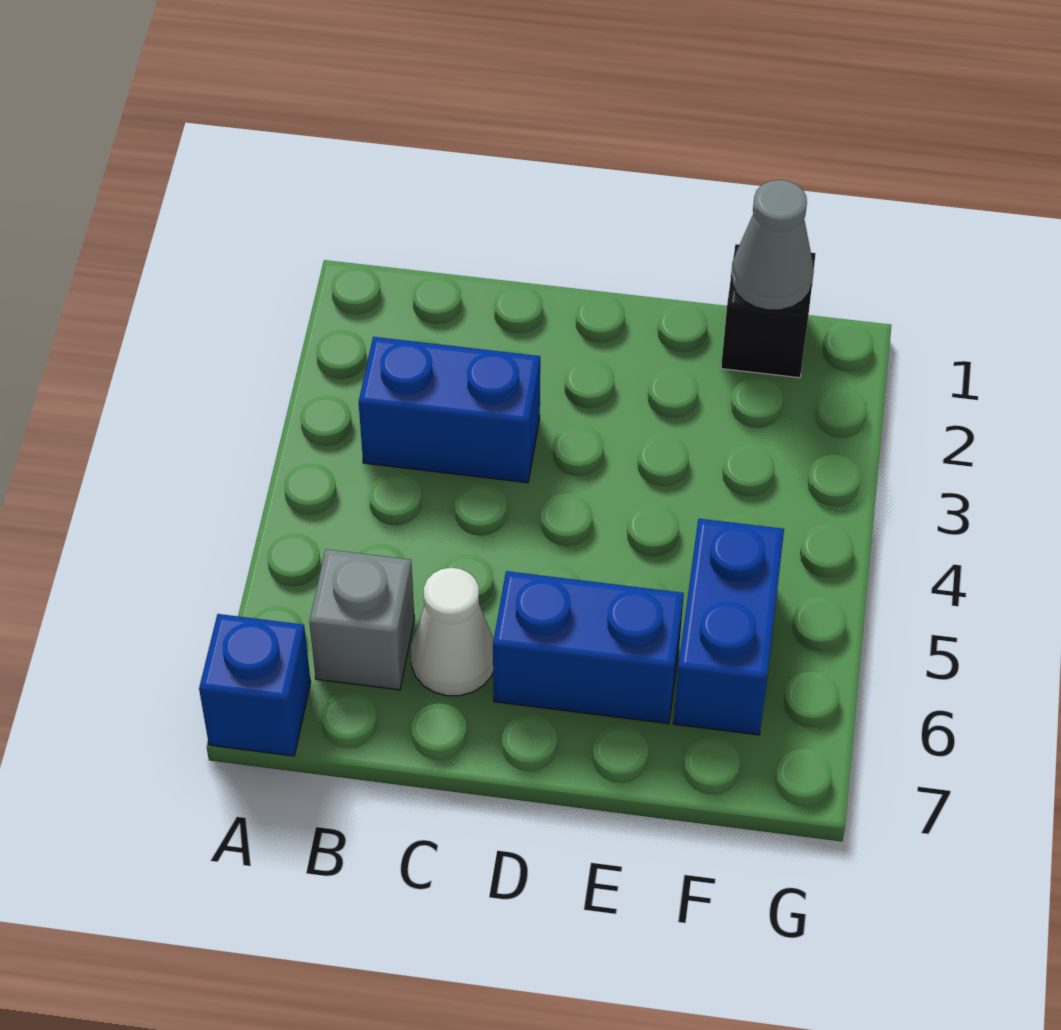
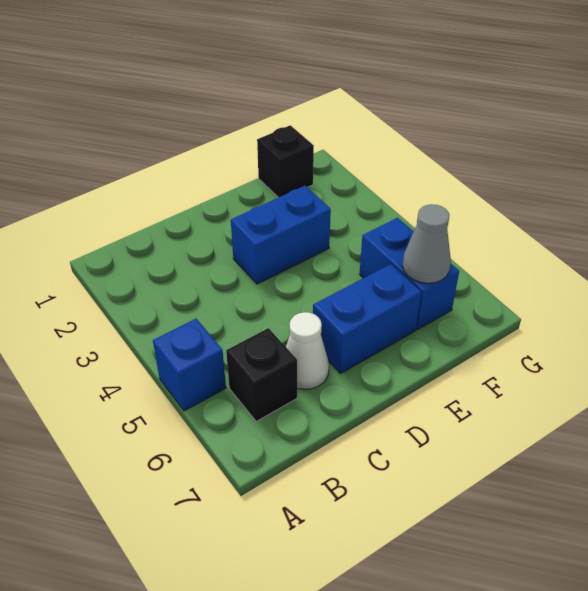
blue 1x1 brick [199,614,311,756] -> blue 1x1 brick moved to [153,319,226,411]
blue 1x2 brick [359,337,540,483] -> blue 1x2 brick moved to [231,186,331,284]
grey 1x1 brick [309,549,414,690] -> black 1x1 brick [226,328,297,421]
grey 1x1 cone [731,180,814,310] -> grey 1x1 cone moved to [403,204,451,283]

